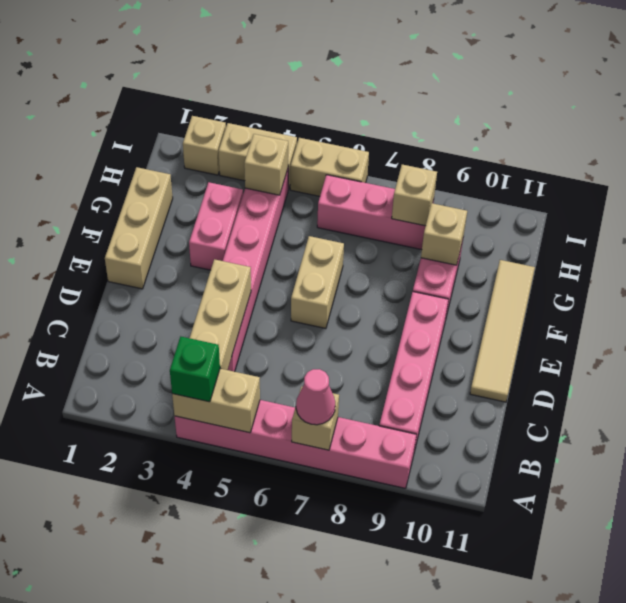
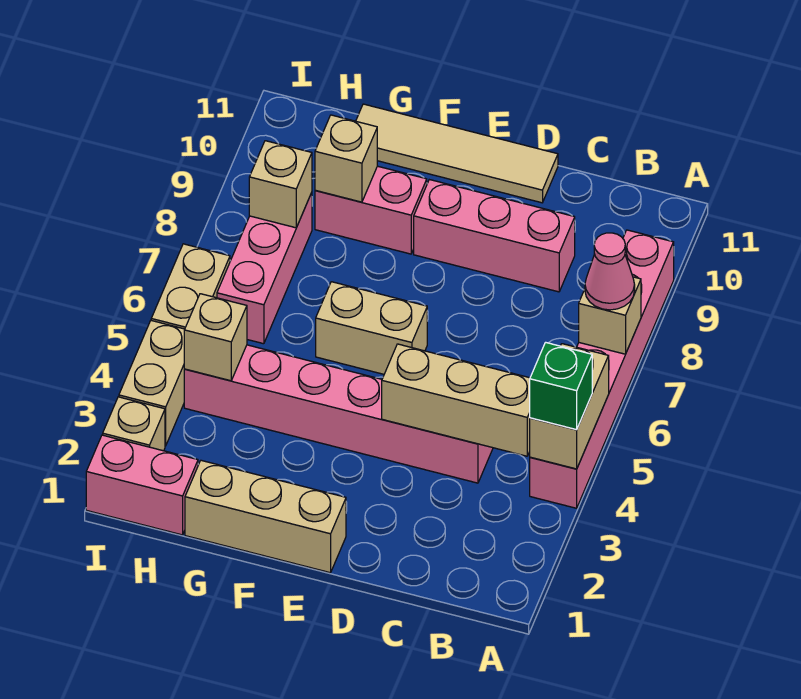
pink 1x4 brick [379,292,449,452] -> pink 1x3 brick [414,180,575,292]
pink 1x2 brick [189,182,243,270] -> pink 1x2 brick moved to [86,435,198,535]

